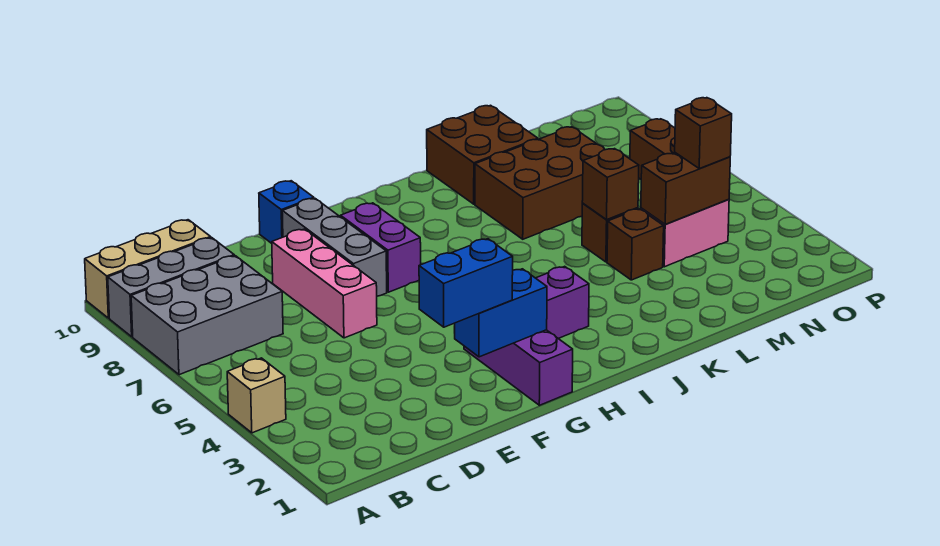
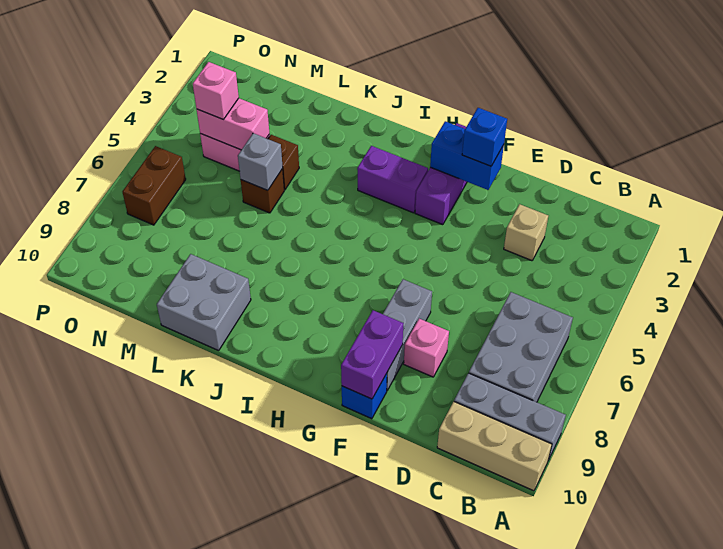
tan 1x1 brick [227,358,286,433] -> tan 1x1 brick moved to [504,204,548,261]
grey 2x3 brick [131,256,283,375] -> grey 2x3 brick turned to [469,292,573,402]
blue 1x2 brick [419,239,513,327] -> blue 1x1 brick [462,108,507,166]
pink 1x3 brick [272,229,377,338] -> pink 1x1 brick [404,319,449,377]
purple 1x2 brick [341,203,421,292] -> purple 1x2 brick moved to [341,310,404,399]
brown 2x3 brick [475,127,605,239] -> none
brown 2x2 brick [427,105,538,204] -> grey 2x2 brick [157,254,251,351]
brown 1x1 brick [582,149,639,220] -> grey 1x1 brick [238,133,283,190]
brown 1x2 brick [641,153,730,224] -> pink 1x2 brick [196,98,269,150]
brown 1x1 brick [675,98,732,169] -> pink 1x1 brick [193,62,239,119]

